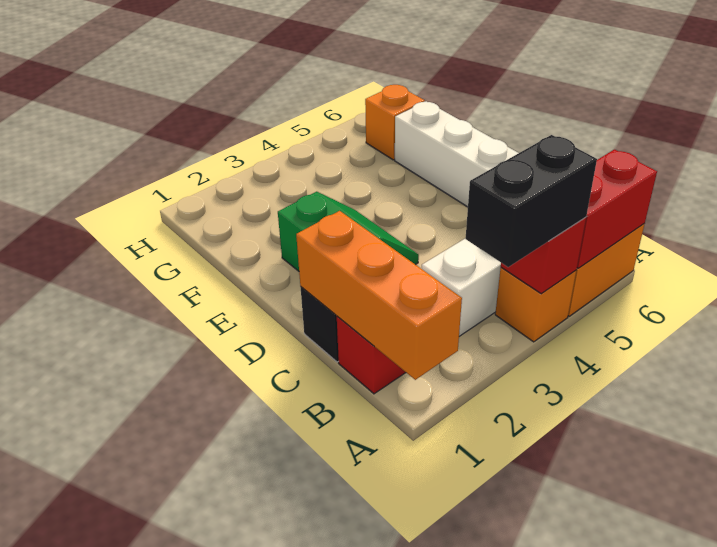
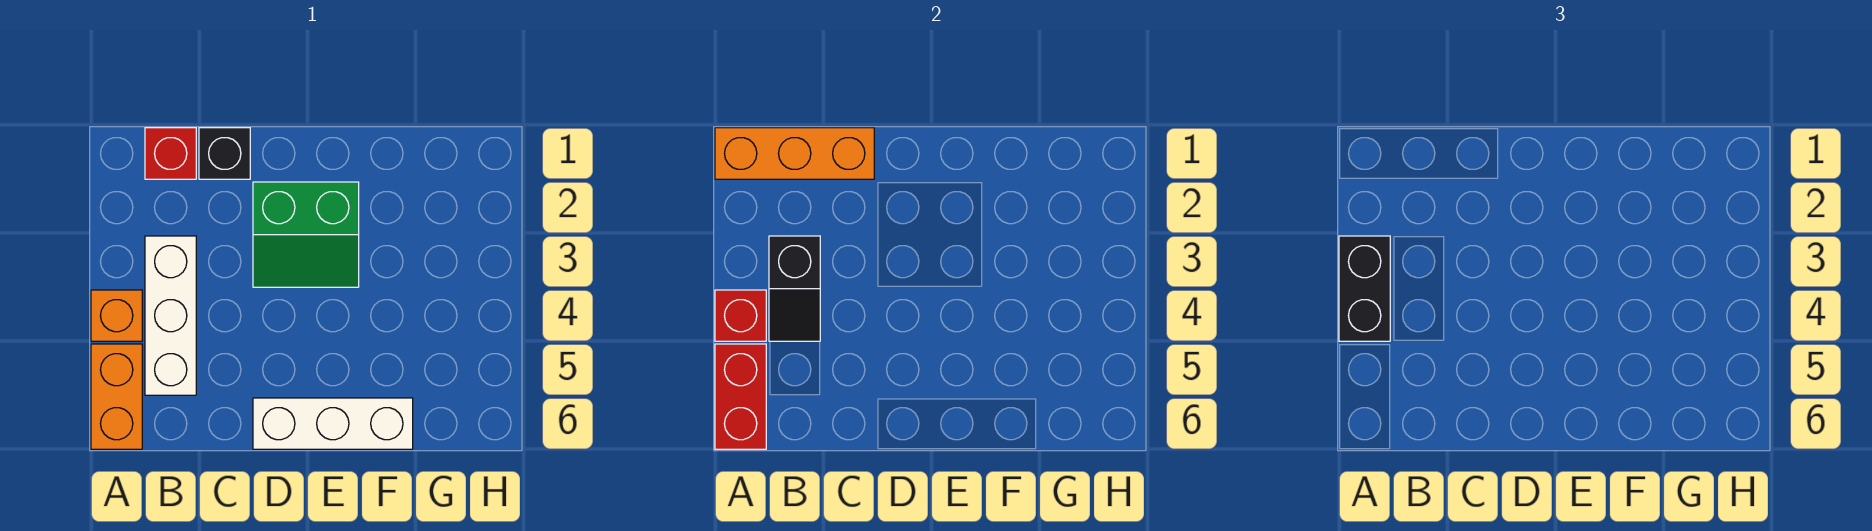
none -> black 1x2 slope [769,236,820,341]
orange 1x1 brick [365,85,425,160] -> none

